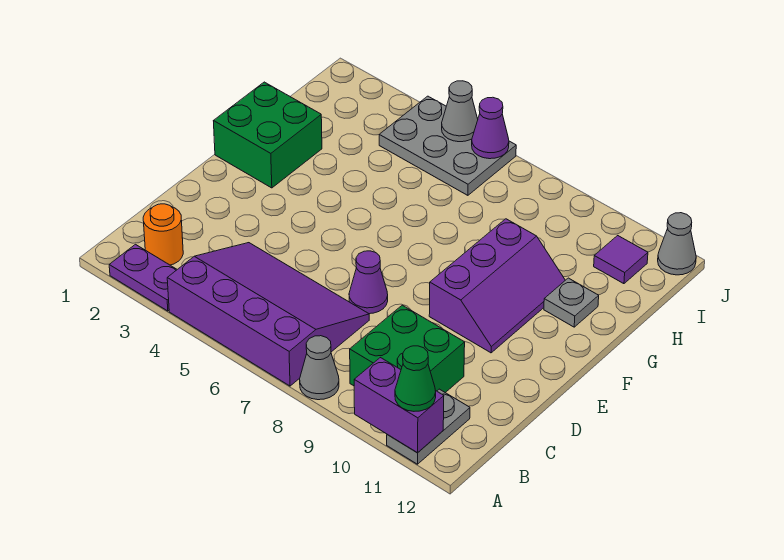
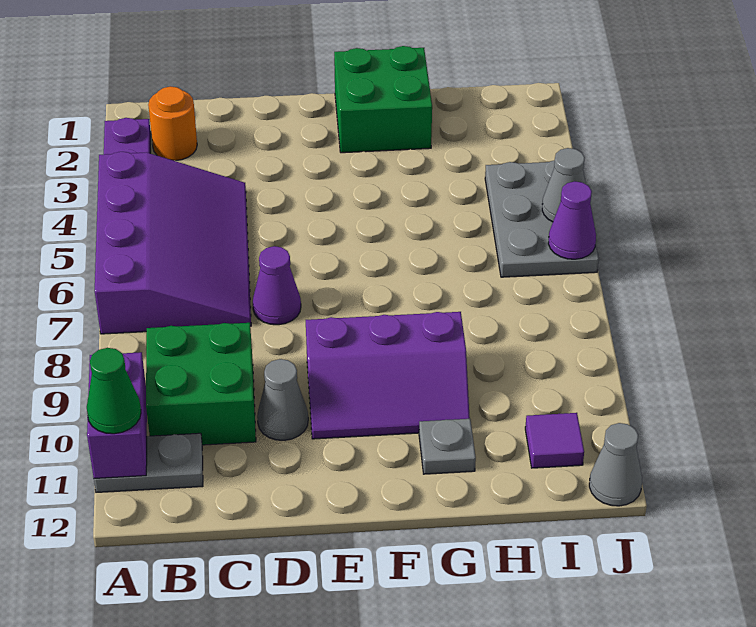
grey 1x1 cone [300,336,339,400] -> grey 1x1 cone moved to [257,359,308,440]

